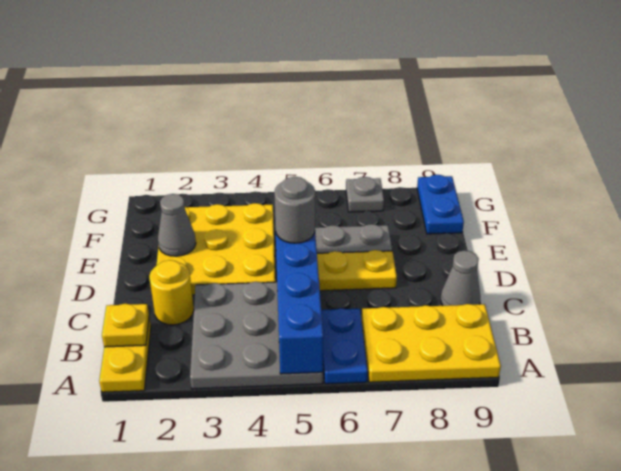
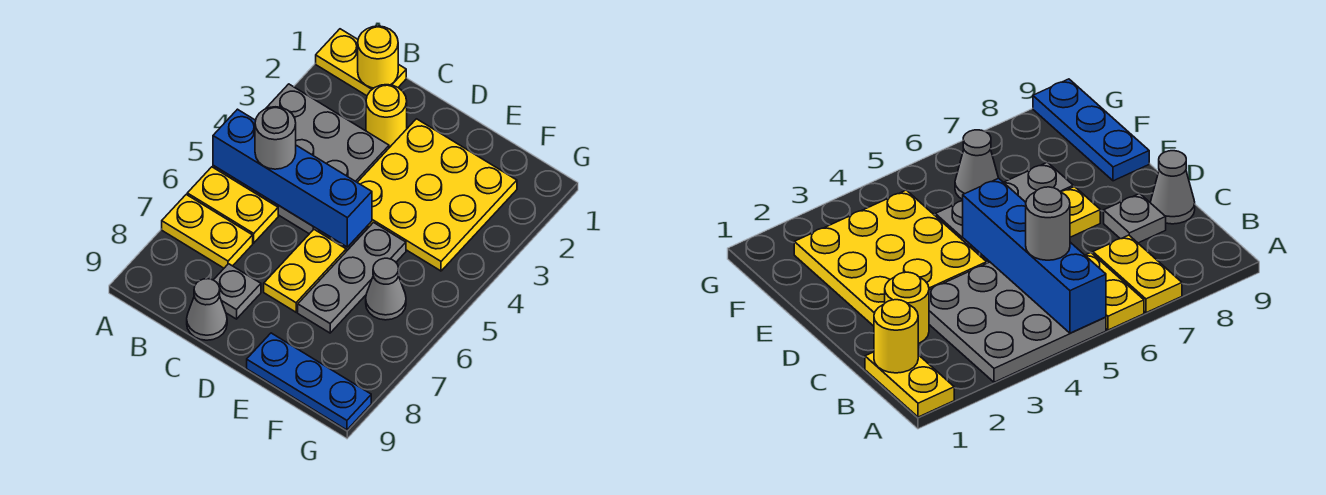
blue 1x2 plate [321,308,368,384] -> yellow 1x2 plate [187,167,278,243]
yellow 2x3 plate [362,304,501,382] -> yellow 1x2 plate [162,195,253,268]
yellow 1x1 plate [102,304,149,347] -> yellow 1x1 round brick [358,26,398,88]
grey 1x1 round brick [274,177,315,243] -> grey 1x1 round brick moved to [255,107,296,169]
grey 1x1 cone [158,194,196,256] -> grey 1x1 cone moved to [366,258,406,320]
blue 1x2 plate [417,175,464,234] -> blue 1x3 plate [247,333,371,430]
grey 1x1 plate [346,177,384,212] -> grey 1x1 plate moved to [214,264,261,319]

